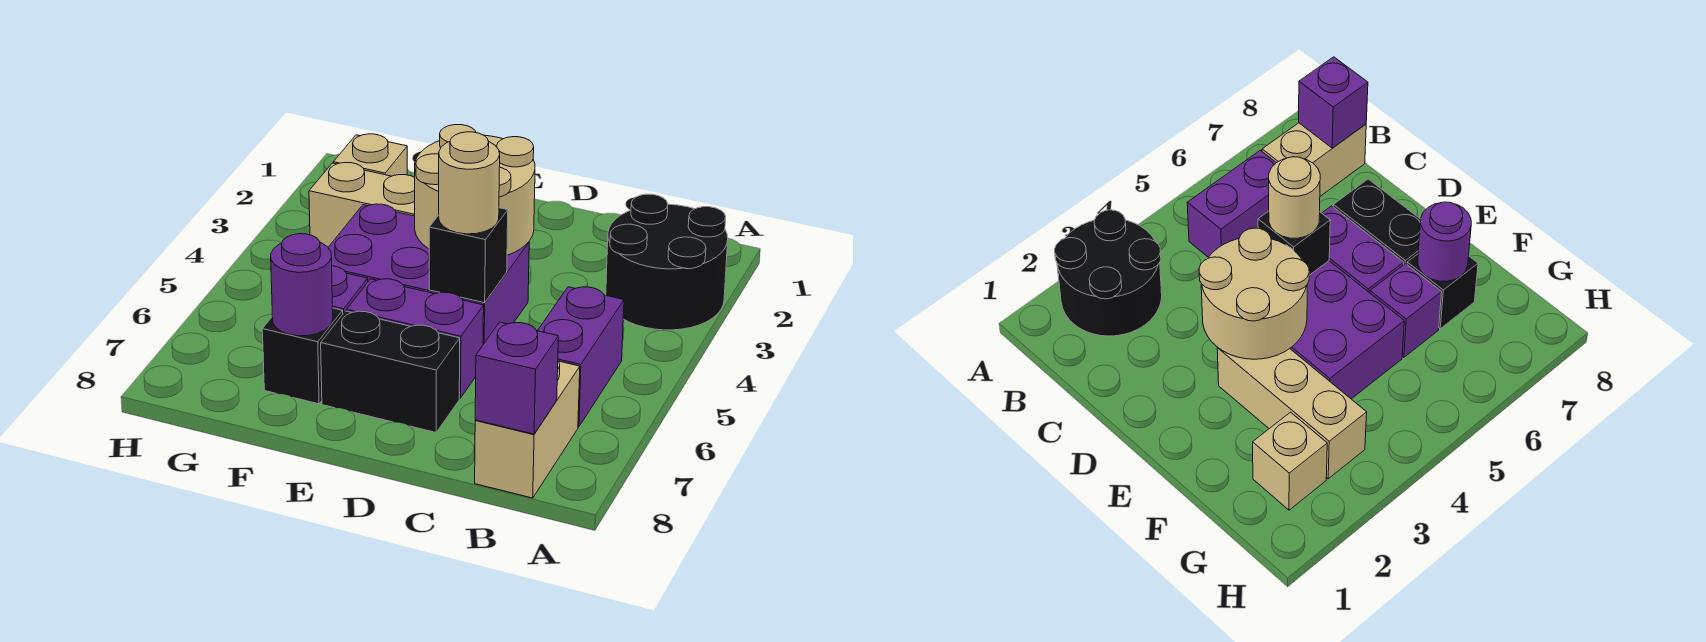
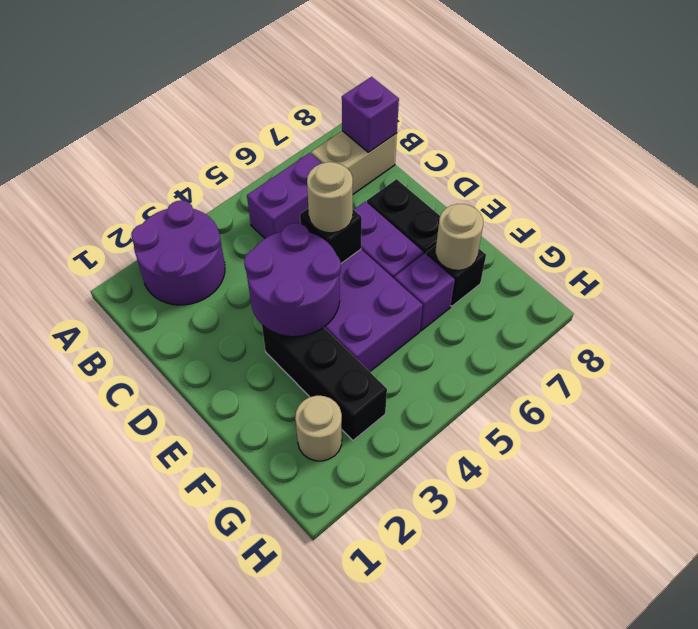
black 2x2 round brick [606,194,728,330] -> purple 2x2 round brick [131,200,225,305]
tan 2x2 round brick [415,125,535,255] -> purple 2x2 round brick [244,223,341,337]
tan 1x3 brick [309,163,415,247] -> black 1x3 brick [262,325,387,440]
purple 1x1 round brick [271,234,333,336] -> tan 1x1 round brick [436,204,483,270]
tan 1x1 brick [333,134,407,176] -> tan 1x1 round brick [295,396,342,461]

